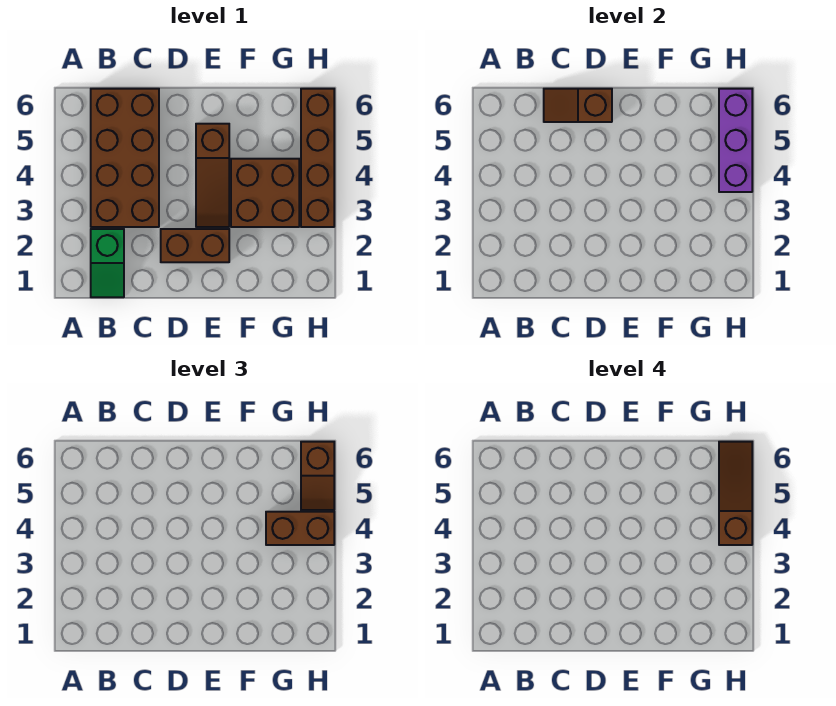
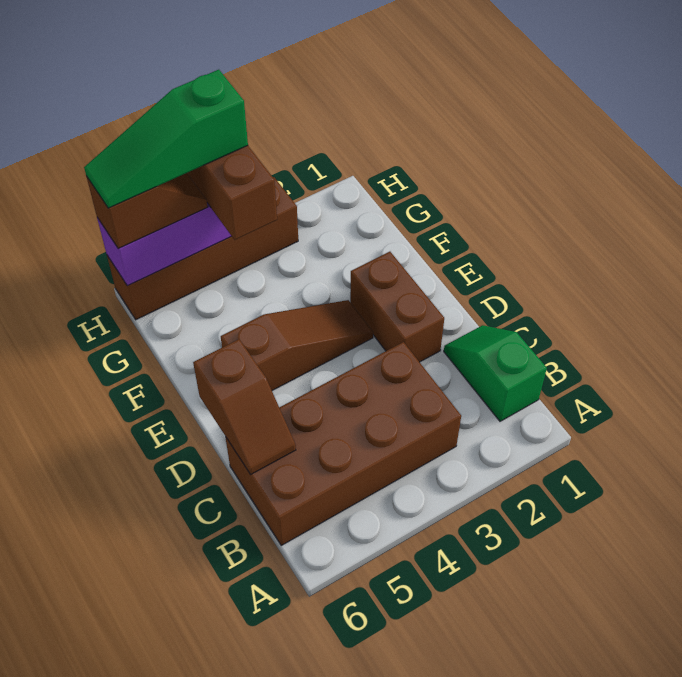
green 1x2 slope [91,229,124,297] -> green 1x2 slope turned to [444,325,547,421]
brown 2x2 brick [231,159,299,227] -> none
brown 1x3 slope [719,442,752,545] -> green 1x3 slope [84,70,248,208]

